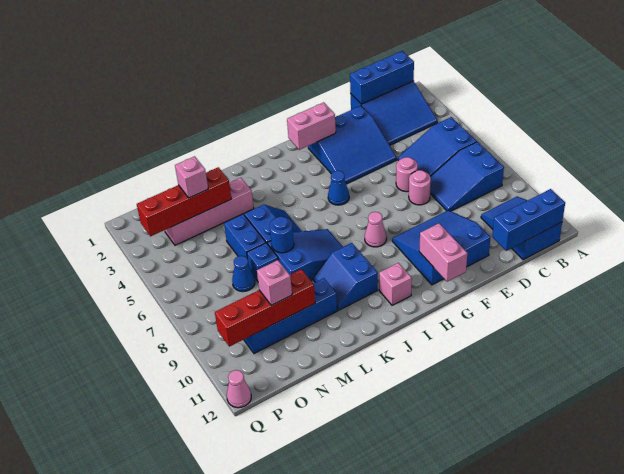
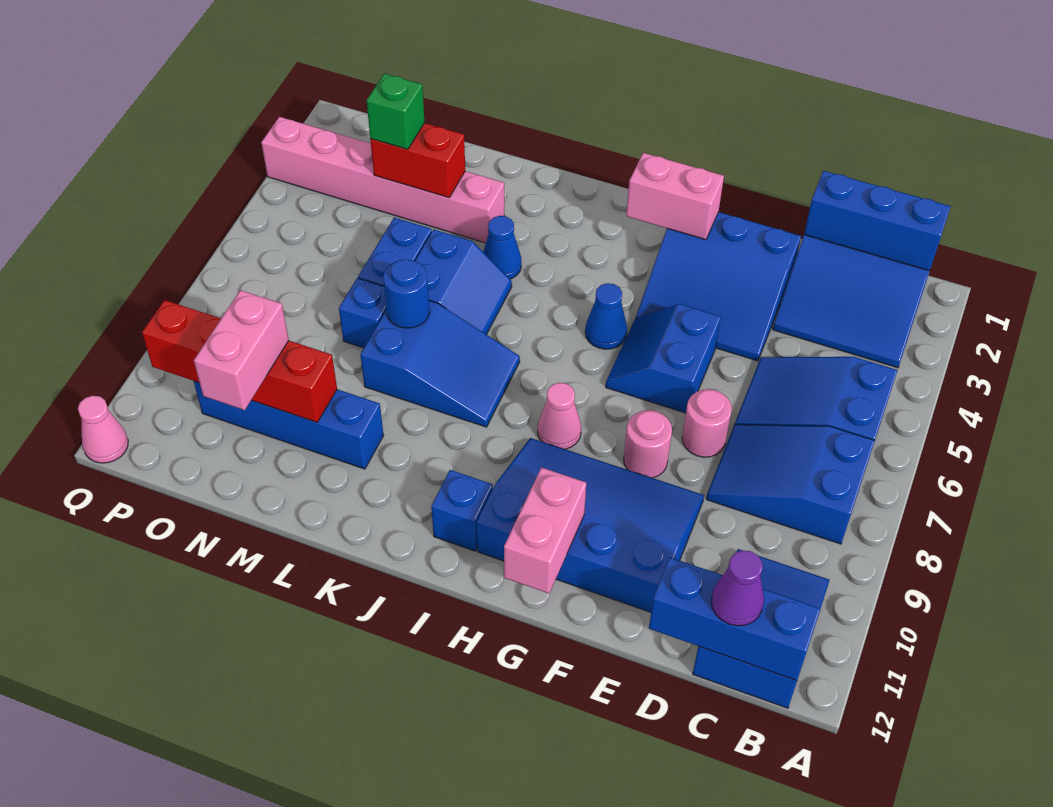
none -> purple 1x1 cone [711,550,764,626]
pink 1x1 round brick [396,157,418,192] -> pink 1x1 round brick moved to [624,410,672,478]
blue 3x3 slope [392,210,491,285] -> blue 3x4 slope [477,438,704,612]
pink 1x1 brick [379,263,412,305] -> blue 1x1 brick [431,470,493,551]
blue 2x2 slope [313,243,378,310] -> blue 2x2 slope moved to [606,304,721,413]
pink 1x4 brick [165,178,254,245] -> pink 1x6 brick [261,117,504,243]
red 1x4 brick [137,167,231,236] -> red 1x2 brick [370,123,465,197]
pink 1x1 brick [175,156,208,198] -> green 1x1 brick [366,74,425,149]
blue 1x1 cone [232,256,255,292] -> blue 1x1 cone moved to [483,216,522,279]
pink 1x1 brick [257,260,292,305] -> pink 1x2 brick [194,290,289,410]

